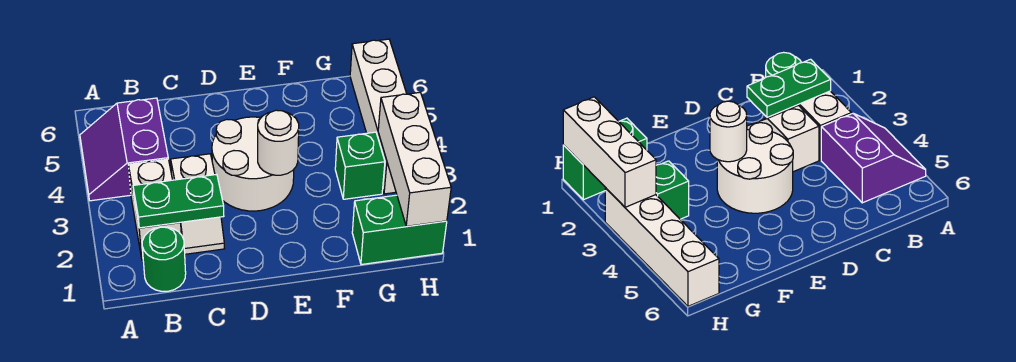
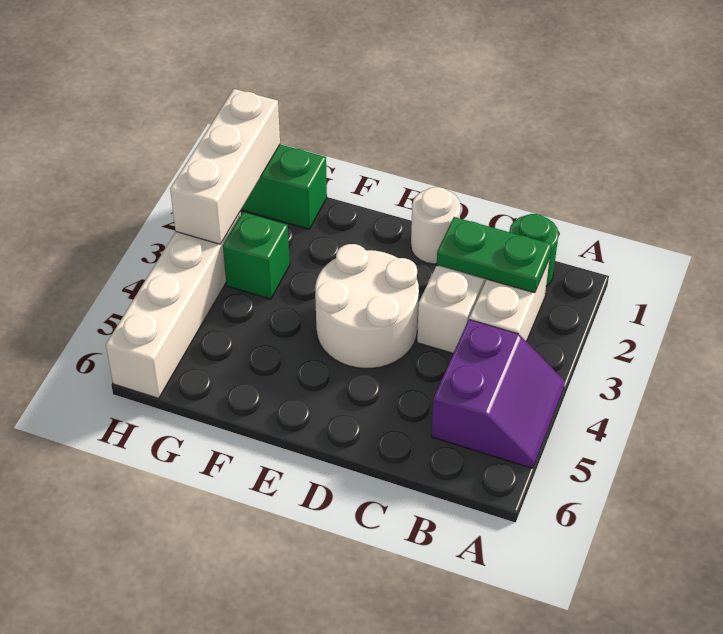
white 1x1 round brick [258,110,299,175] -> white 1x1 round brick moved to [411,187,461,264]

